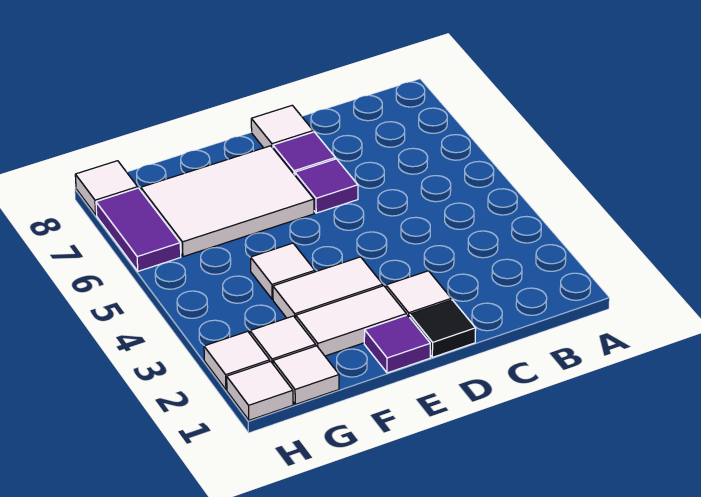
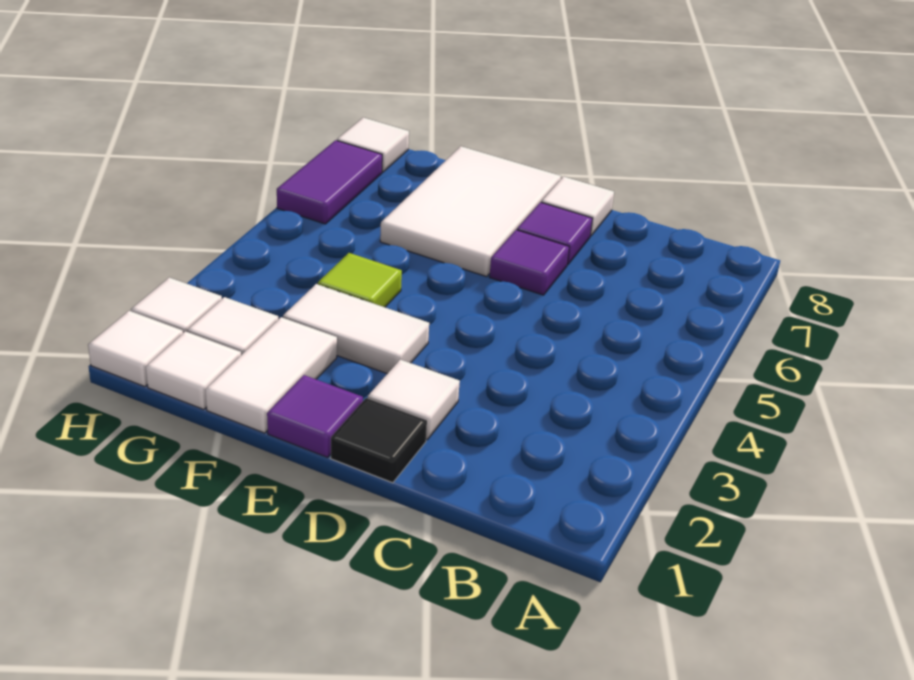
white 1x2 tile [296,286,406,356] -> white 1x2 tile turned to [205,317,337,433]
white 2x3 tile [141,146,314,257] -> white 2x3 tile turned to [380,146,561,277]
white 1x1 tile [251,243,315,299] -> lime 1x1 tile [318,253,402,307]

